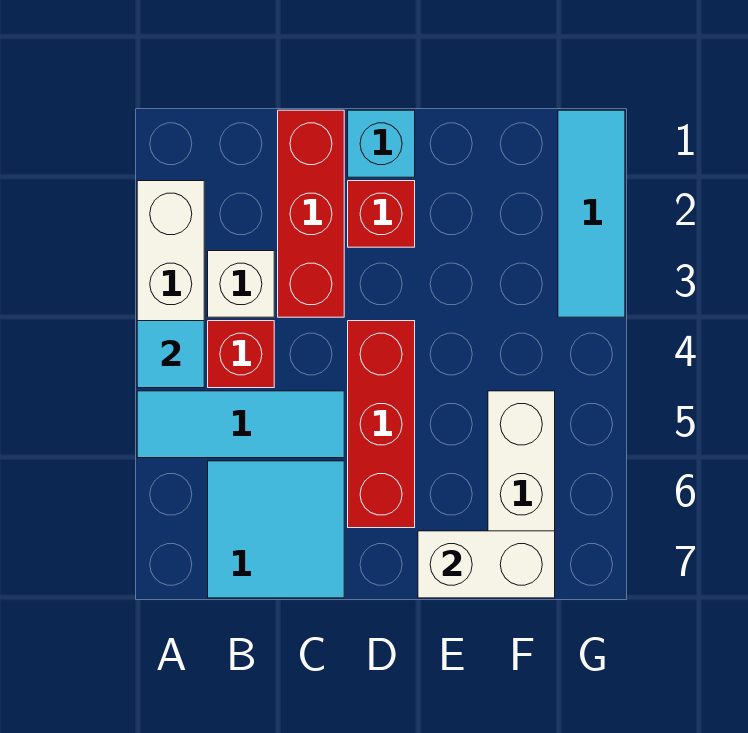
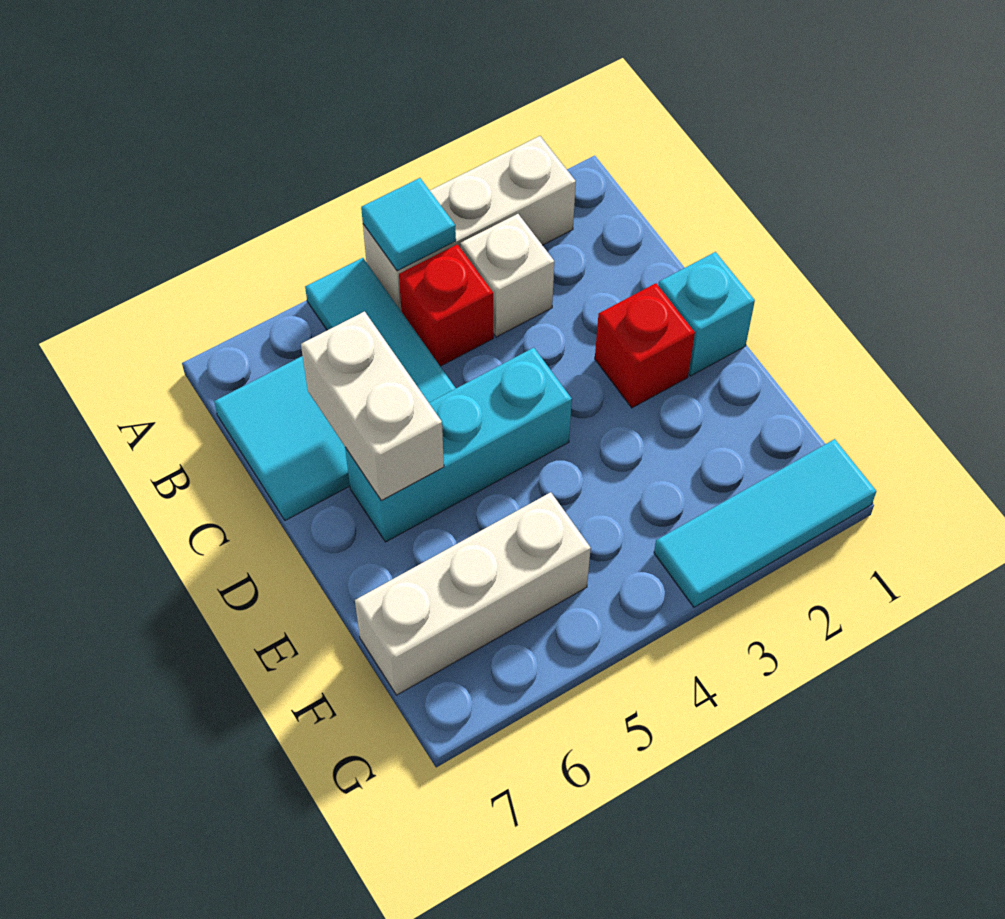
red 1x3 brick [278,110,344,317] -> none
red 1x3 brick [348,321,415,528] -> cyan 1x3 brick [345,348,572,542]
white 1x2 brick [418,531,555,598] -> white 1x2 brick moved to [301,312,444,500]

